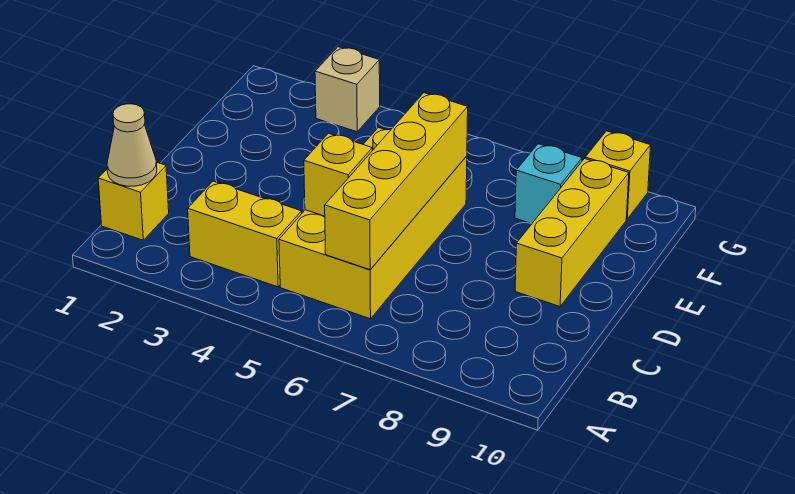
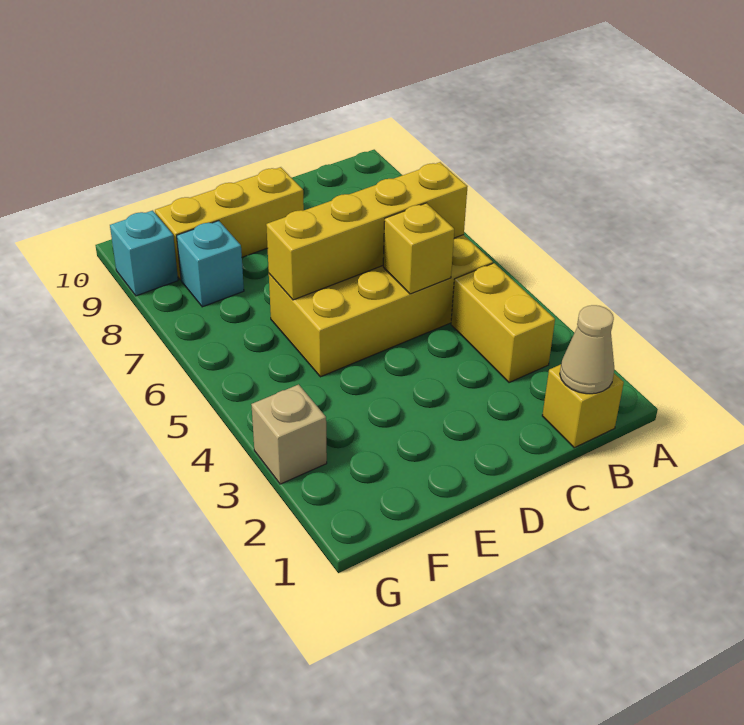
yellow 1x1 brick [585,131,651,219] -> cyan 1x1 brick [110,210,178,296]

